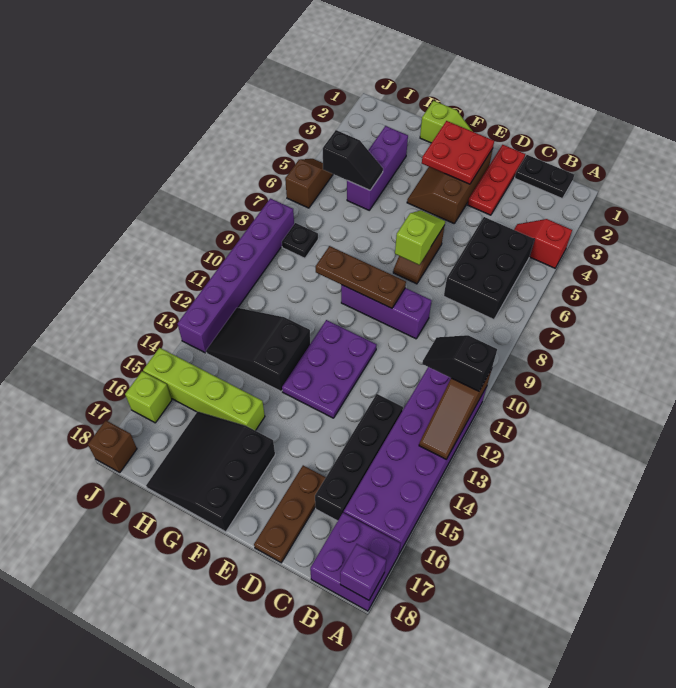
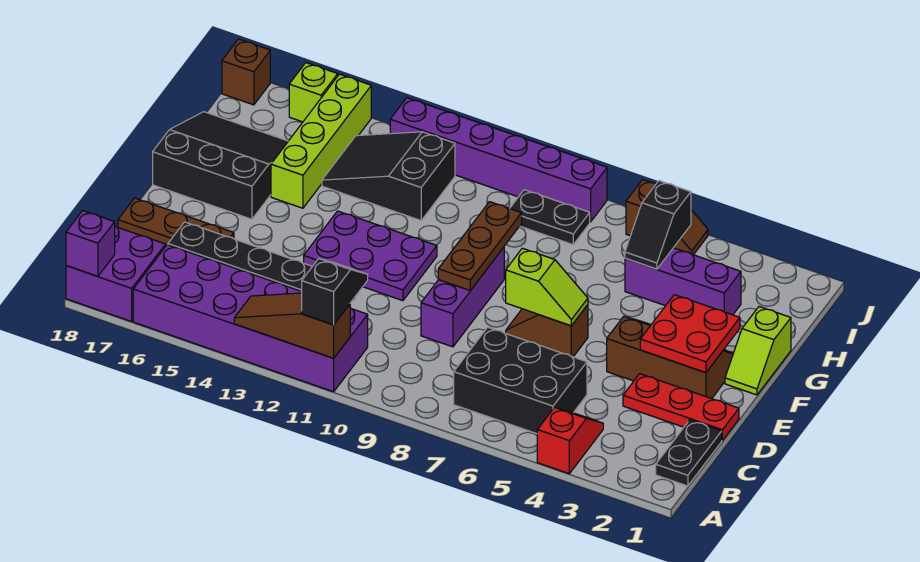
black 2x3 slope [206,308,310,391] -> black 2x3 slope turned to [322,132,455,221]
black 1x1 plate [282,223,318,258] -> black 1x2 plate [510,190,590,245]

